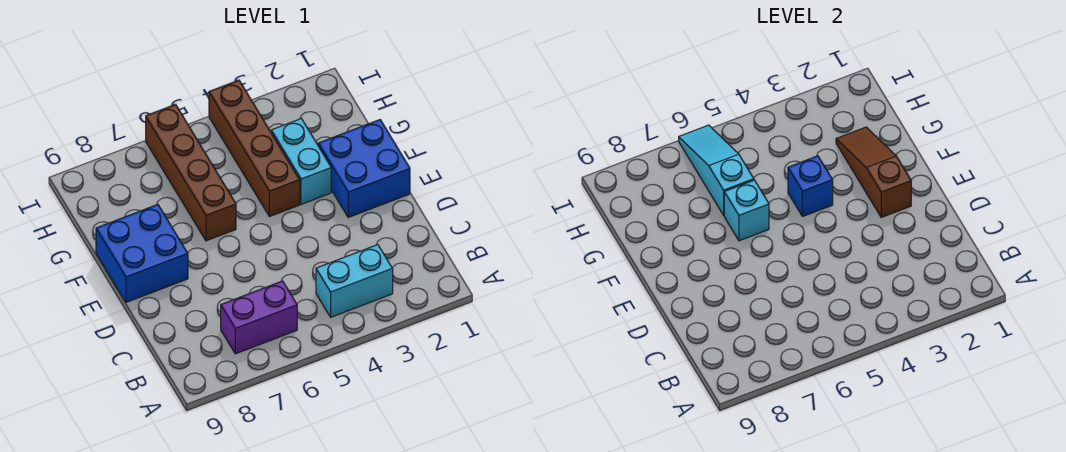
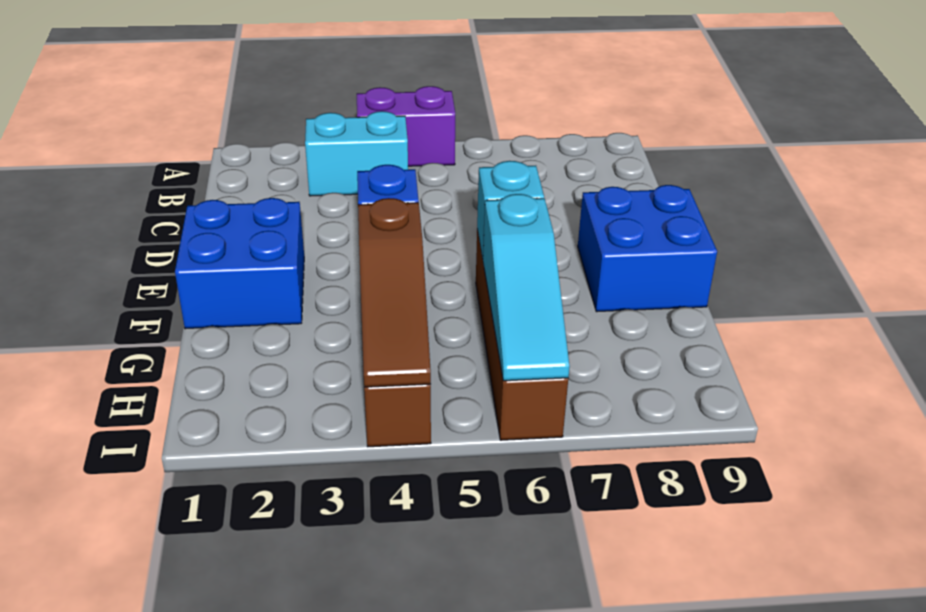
purple 1x2 brick [221,281,297,354] -> purple 1x2 brick moved to [357,86,455,166]
brown 1x3 slope [836,127,911,217] -> brown 1x3 slope moved to [358,198,431,387]
cyan 1x2 brick [271,119,331,204] -> none

